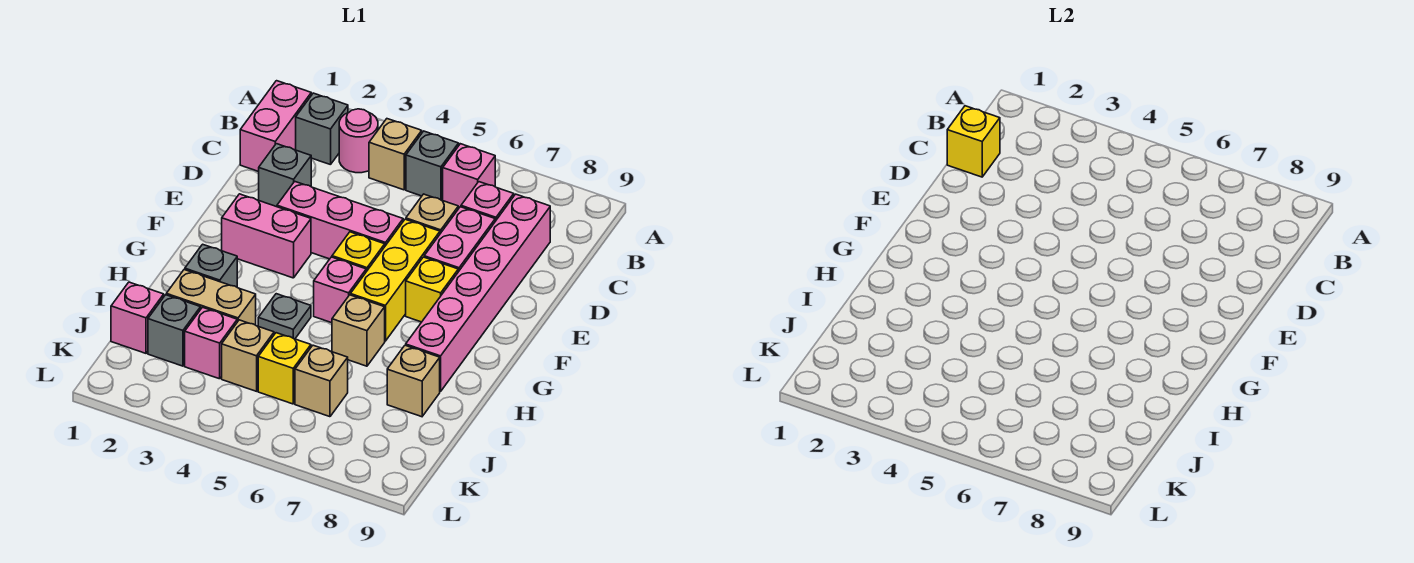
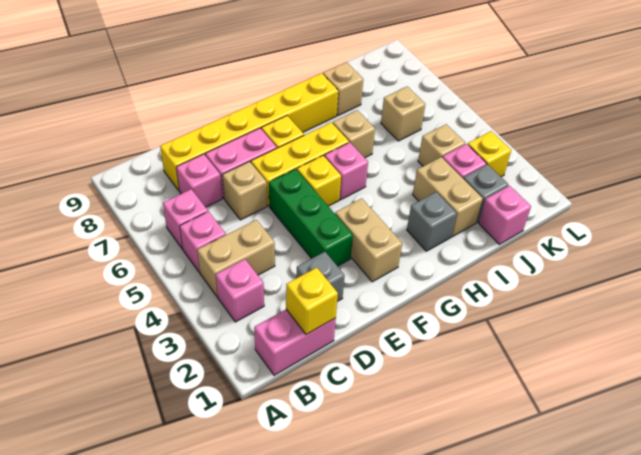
grey 1x1 brick [296,93,348,165] -> none
pink 1x1 round brick [339,109,378,173] -> pink 1x1 brick [216,259,264,322]
tan 1x1 brick [369,119,422,190] -> tan 1x2 brick [197,220,275,297]
grey 1x1 brick [406,131,459,201] -> pink 1x1 brick [180,212,226,272]
pink 1x6 brick [406,194,550,392] -> yellow 1x6 brick [160,73,338,191]
pink 1x3 brick [277,181,403,259] -> green 1x3 brick [269,169,353,266]
pink 1x2 brick [222,194,311,278] -> tan 1x2 brick [335,198,402,282]
grey 1x1 plate [258,294,311,339] -> none
yellow 1x1 brick [258,333,311,404] -> yellow 1x1 brick moved to [468,131,511,177]

